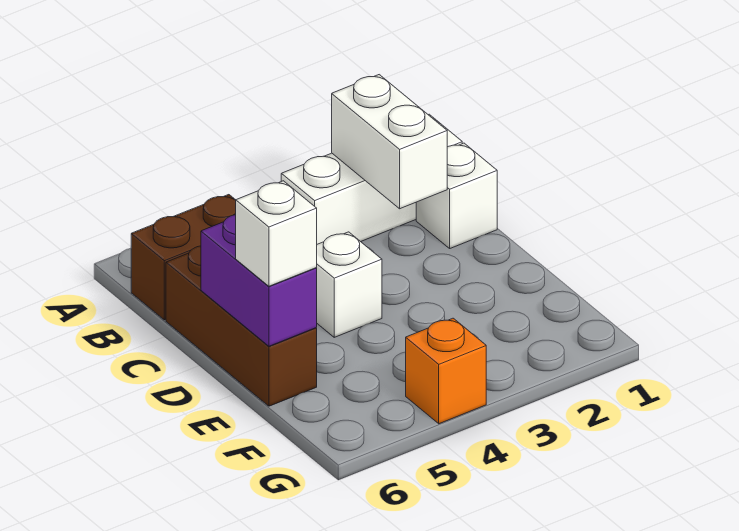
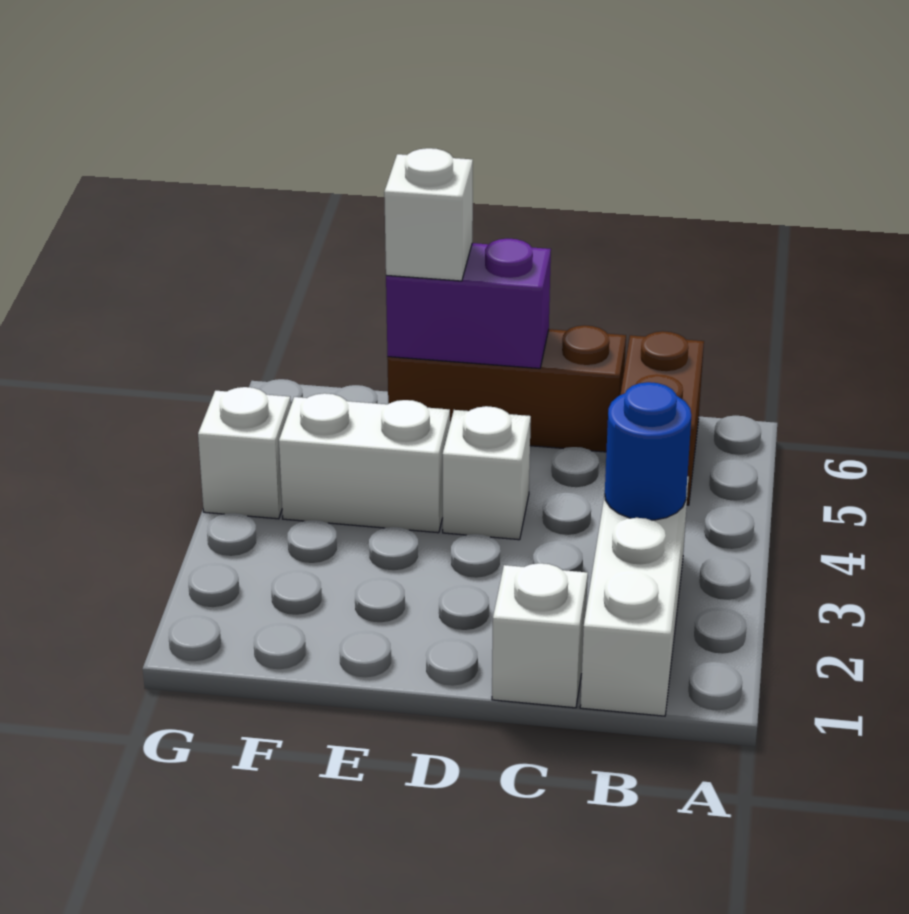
white 1x2 brick [332,75,447,209] -> white 1x2 brick moved to [279,393,450,533]
none -> blue 1x1 round brick [605,382,691,520]
orange 1x1 brick [406,318,486,424] -> white 1x1 brick [198,387,291,519]

